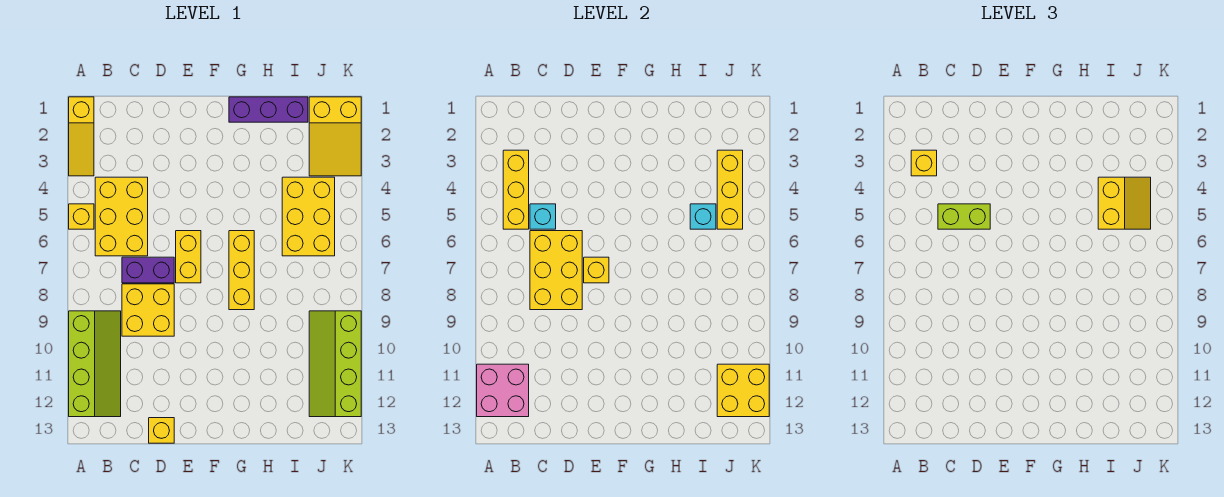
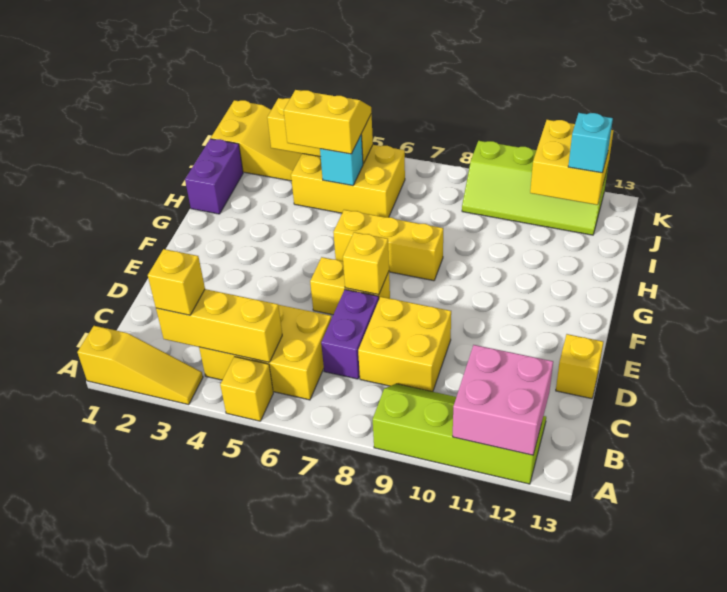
cyan 1x1 brick [530,204,556,229] -> cyan 1x1 brick moved to [568,113,613,173]
lime 1x2 brick [938,204,990,229] -> none
yellow 2x3 brick [530,231,582,310] -> none
purple 1x3 brick [229,97,308,122] -> purple 1x2 brick [185,139,243,214]

